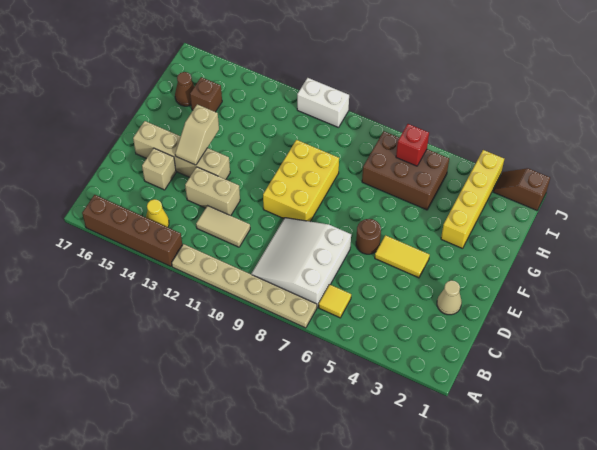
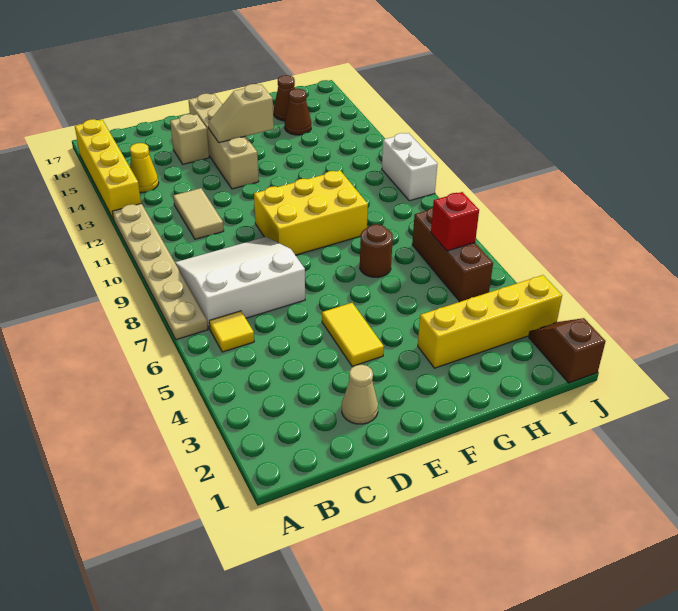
brown 1x4 brick [82,195,182,266] -> yellow 1x4 brick [75,119,141,220]
tan 1x2 brick [185,167,240,216] -> none
brown 1x1 round brick [356,219,381,254] -> brown 1x1 round brick moved to [360,224,393,277]
brown 2x3 brick [362,131,449,210] -> brown 1x3 brick [412,208,493,302]
brown 1x1 brick [190,77,222,112] -> brown 1x1 cone [285,89,311,135]

